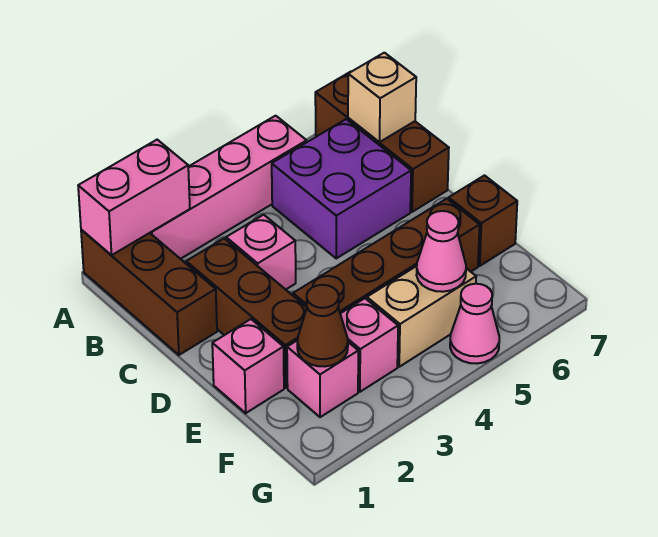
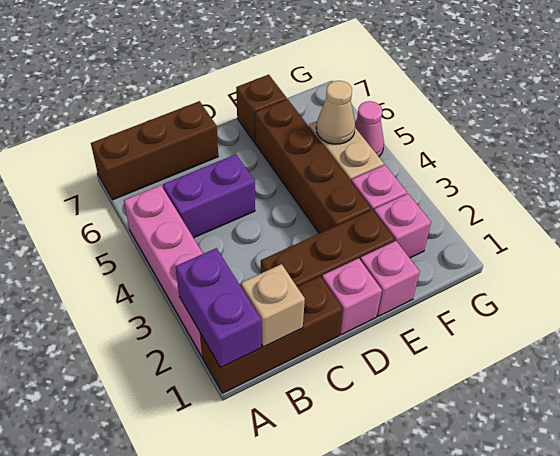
pink 1x2 brick [78,140,190,255] -> purple 1x2 brick [175,248,261,368]
purple 2x2 brick [272,119,411,258] -> purple 1x2 brick [163,154,255,238]
tan 1x1 brick [348,53,416,142] -> tan 1x1 brick moved to [241,264,305,347]
pink 1x1 brick [226,215,296,290] -> pink 1x1 brick moved to [322,258,382,335]
brown 1x1 cone [297,285,348,367] -> none
pink 1x1 cone [417,211,466,292] -> tan 1x1 cone [316,81,355,144]

